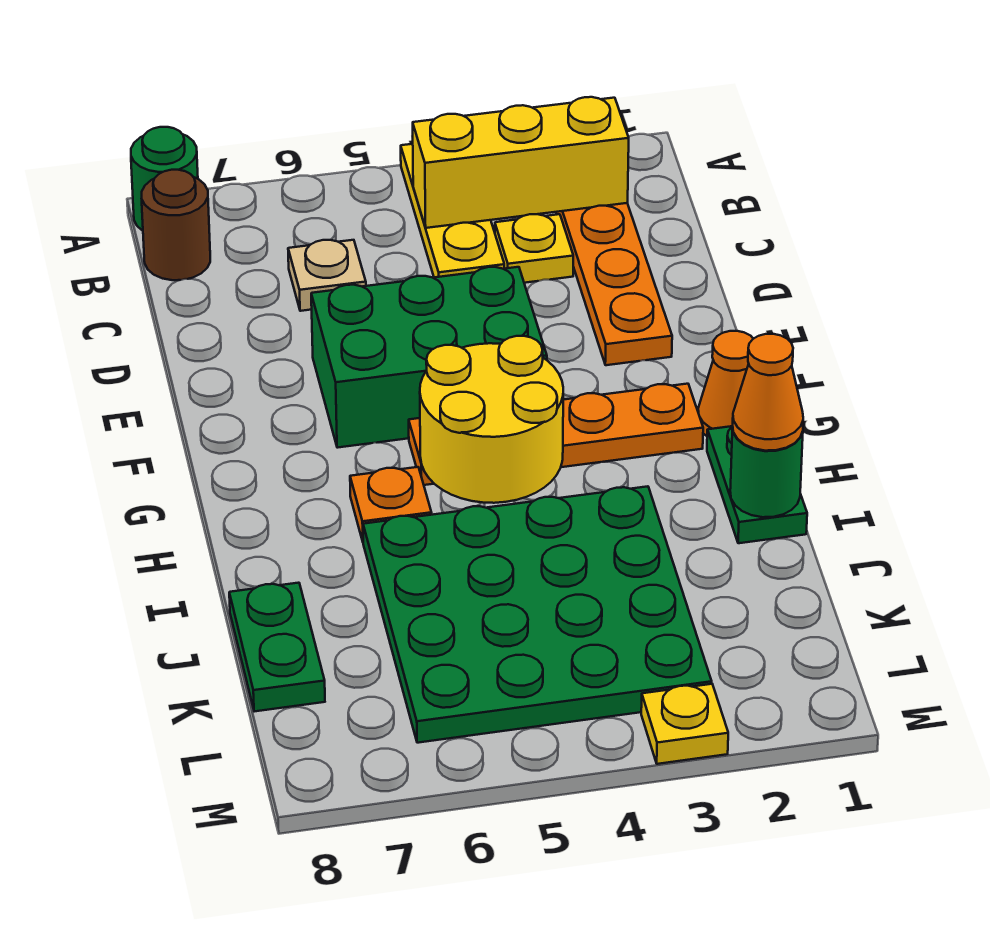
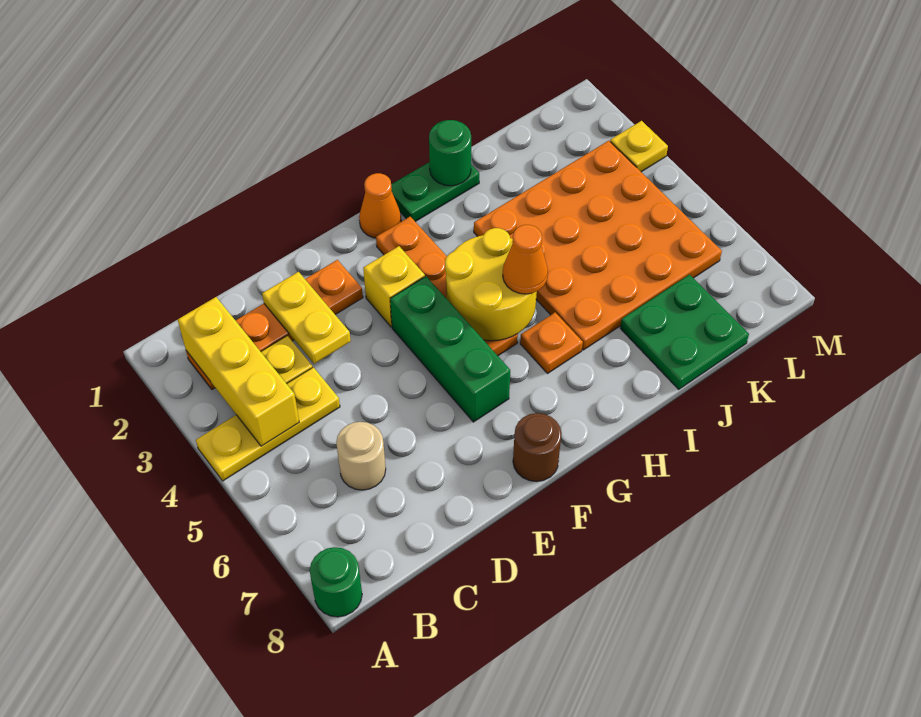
brown 1x1 round brick [142,170,210,280] -> brown 1x1 round brick moved to [513,413,562,482]
tan 1x1 plate [288,240,366,311] -> tan 1x1 round brick [336,422,386,490]
none -> yellow 1x2 plate [262,272,351,364]
green 2x3 brick [311,267,547,448] -> green 1x3 brick [390,276,510,422]
none -> yellow 1x1 brick [363,246,425,327]
orange 1x1 cone [733,334,803,451] -> orange 1x1 cone moved to [503,225,548,294]
green 4x4 plate [363,486,712,743] -> orange 4x4 plate [474,141,722,350]
green 1x2 plate [229,583,325,712] -> green 2x2 plate [620,275,749,389]

